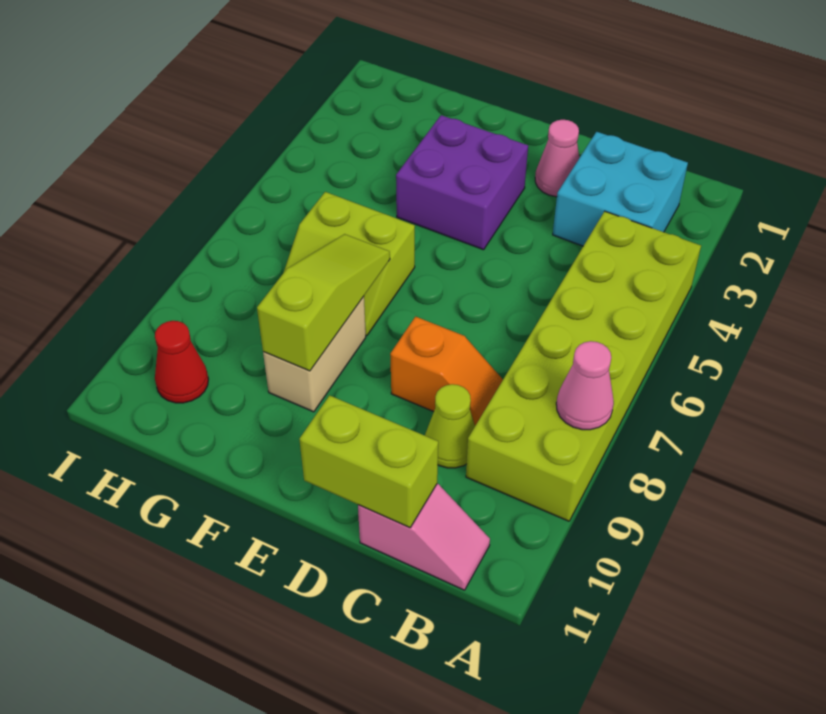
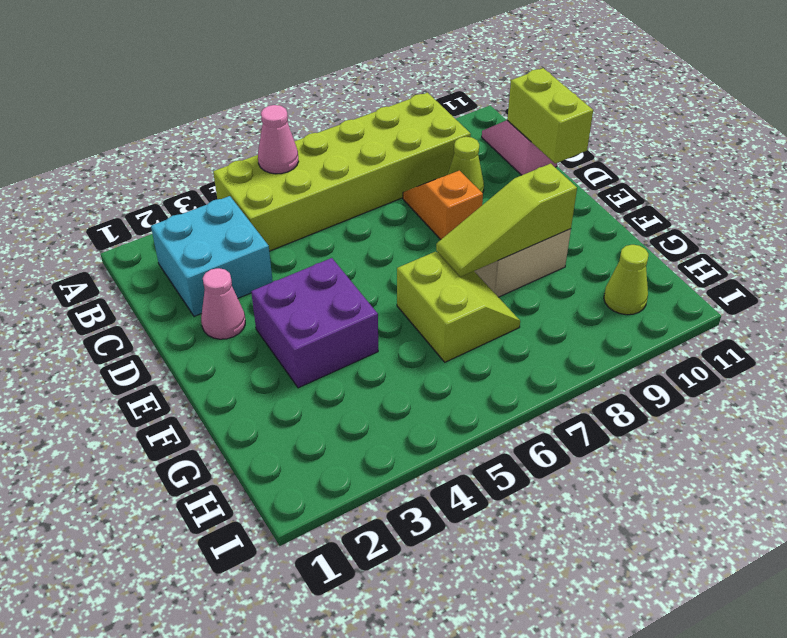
pink 1x1 cone [556,341,614,430] -> pink 1x1 cone moved to [258,105,299,174]
red 1x1 cone [155,321,208,403] -> lime 1x1 cone [604,245,648,315]

